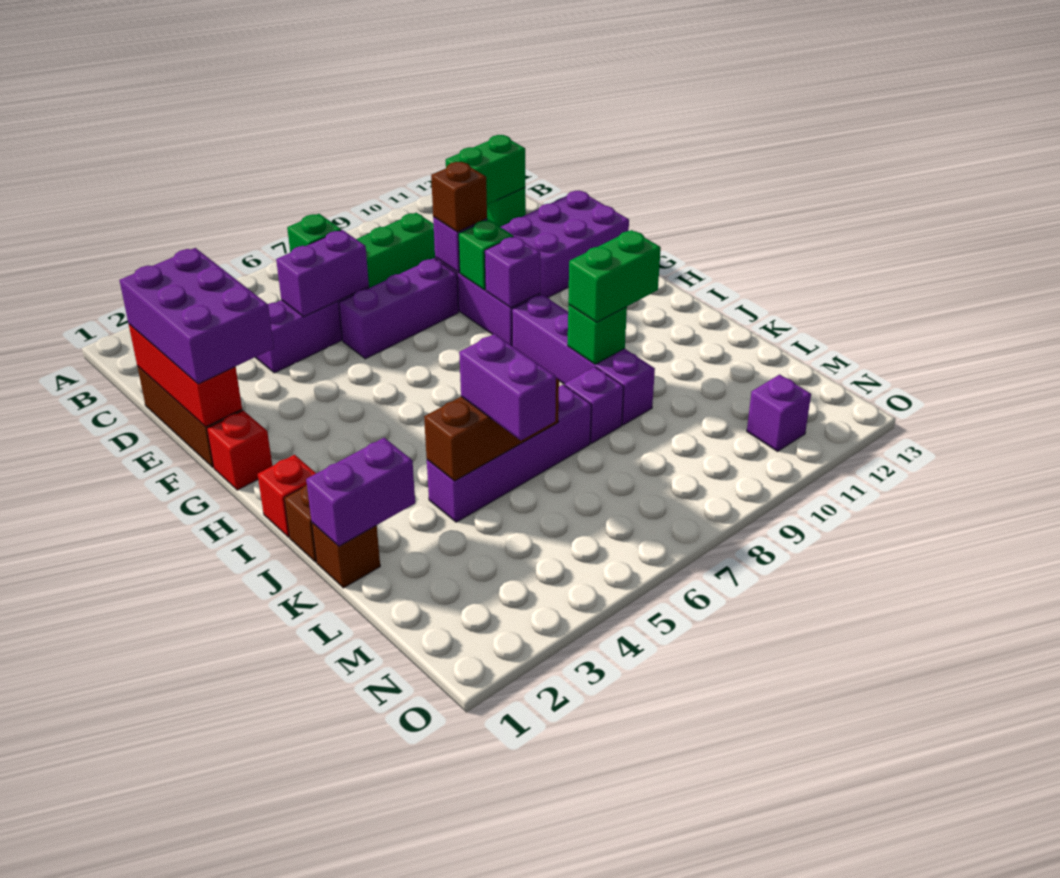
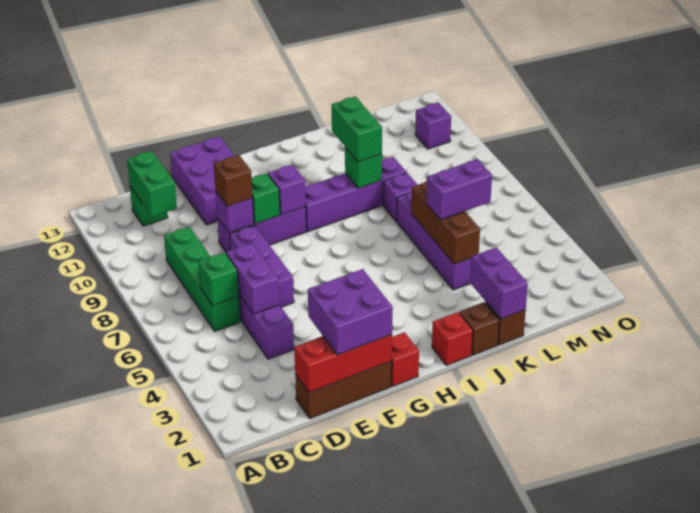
purple 2x3 brick [119,248,274,384] -> purple 2x2 brick [308,269,393,355]

